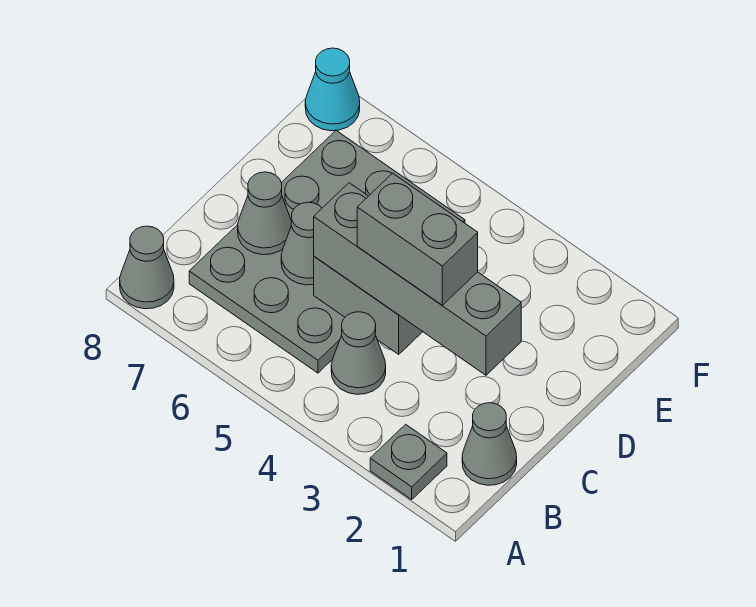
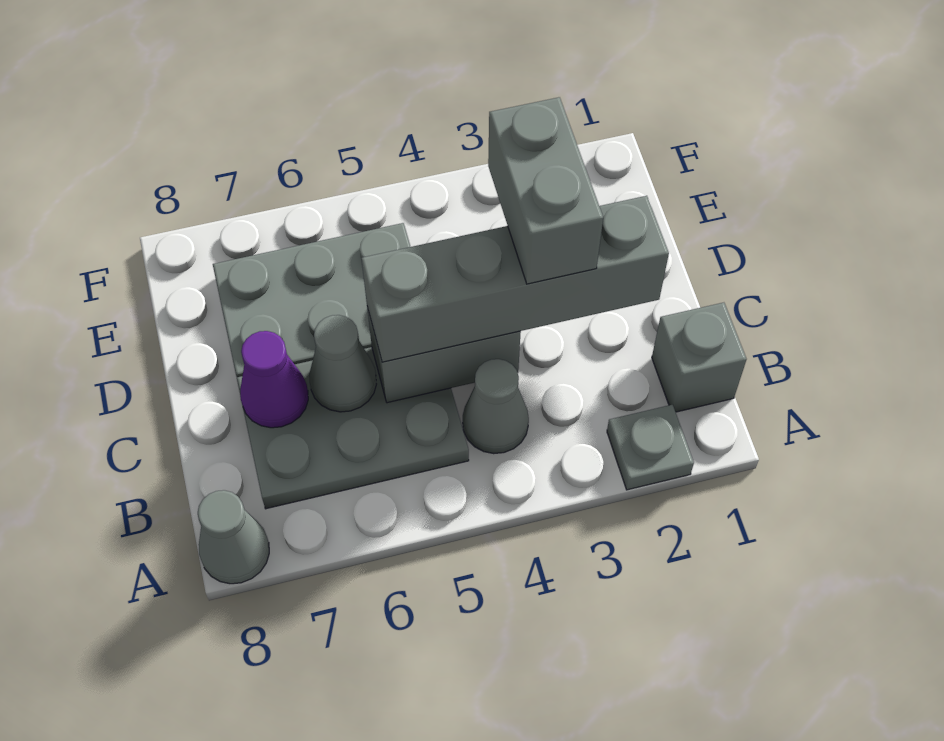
grey 1x1 cone [462,403,517,485] -> grey 1x1 brick [652,303,747,412]
grey 1x2 brick [357,173,478,305] -> grey 1x2 brick turned to [488,97,603,284]
grey 1x1 cone [238,172,291,255] -> purple 1x1 cone [240,331,308,428]
cyan 1x1 cone [305,48,360,131] -> none

